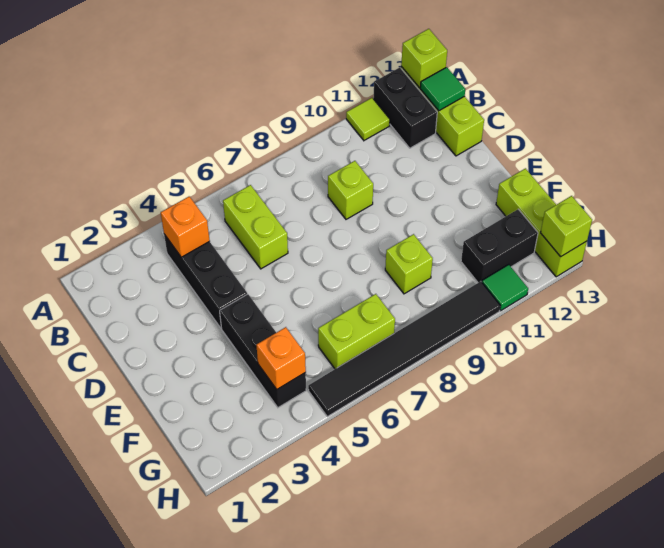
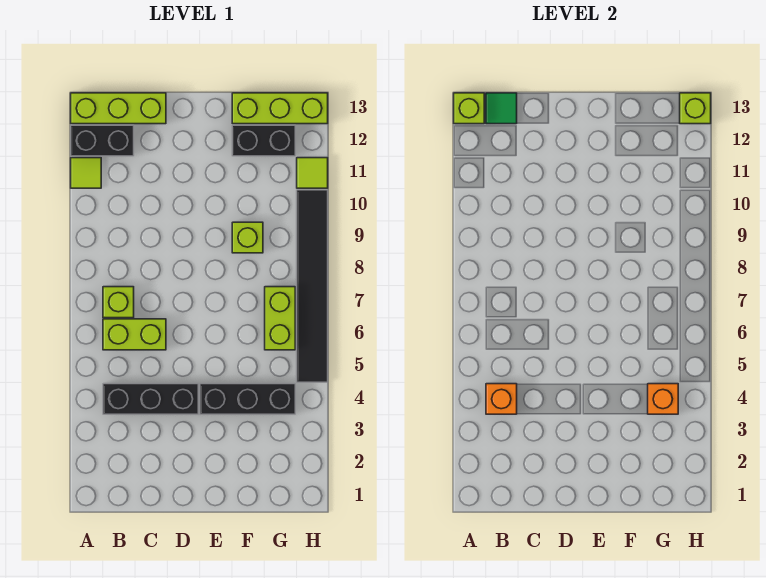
lime 1x1 brick [328,161,373,219] -> lime 1x1 brick moved to [103,287,134,318]
black 1x2 brick [461,209,538,283] -> black 1x2 brick turned to [232,125,295,156]
green 1x1 tile [482,264,528,311] -> lime 1x1 tile [297,158,328,188]

